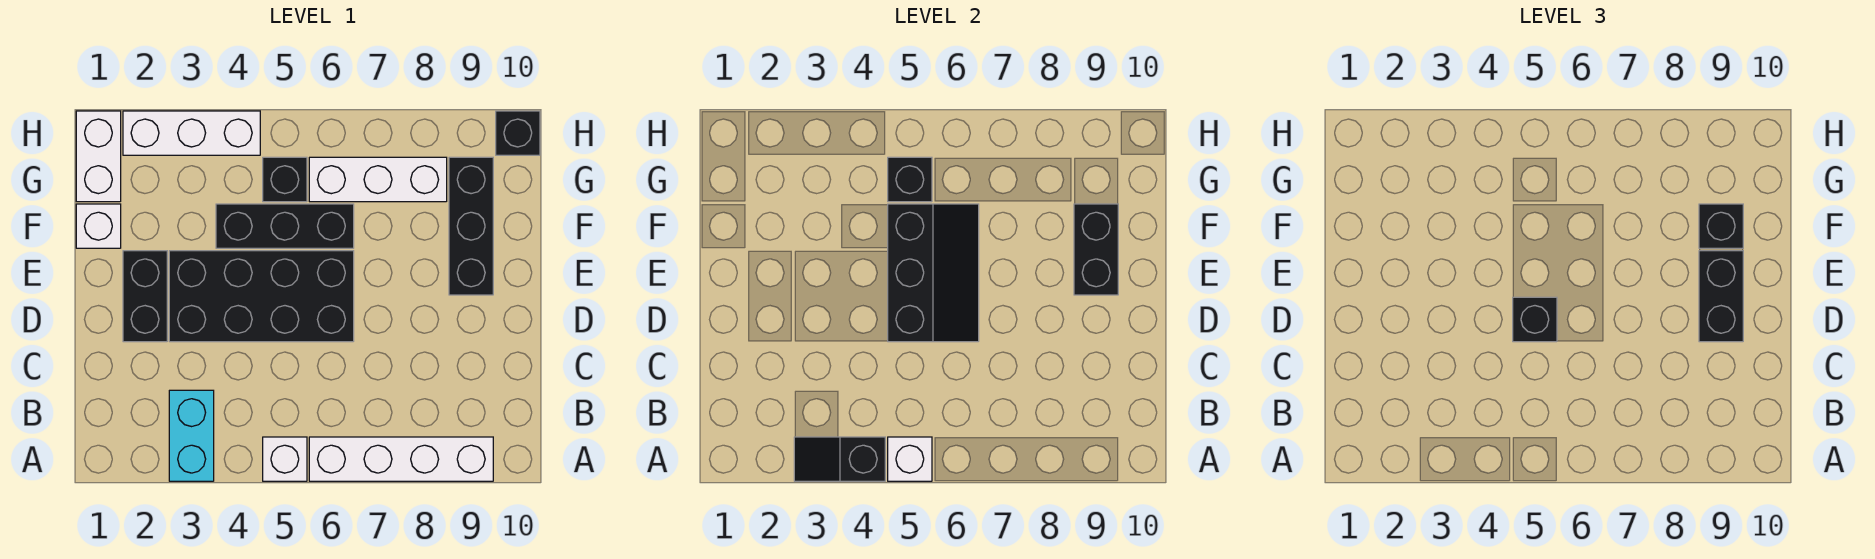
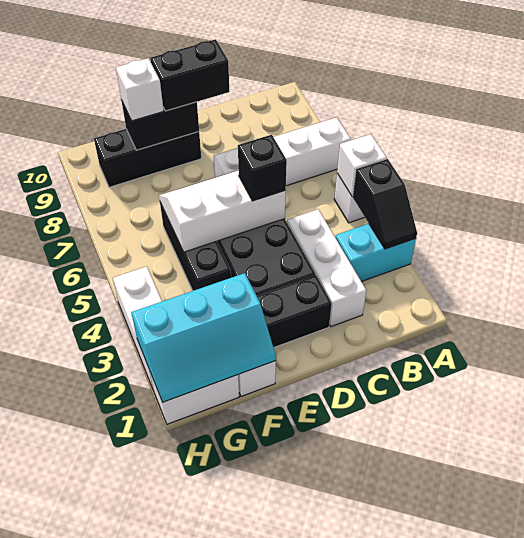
white 1x4 brick [309,437,493,481] -> white 1x4 brick turned to [214,117,351,186]
black 2x3 slope [888,204,979,342] -> white 2x3 slope [159,170,286,252]
none -> cyan 2x3 slope [131,273,276,402]
black 1x1 brick [1699,204,1743,248] -> white 1x1 brick [116,58,164,121]
black 1x1 brick [263,157,307,202] -> none
black 1x1 brick [888,157,932,202] -> none
white 1x3 brick [309,157,447,202] -> white 1x3 brick moved to [287,209,366,327]
black 1x1 brick [496,111,540,155] -> none

